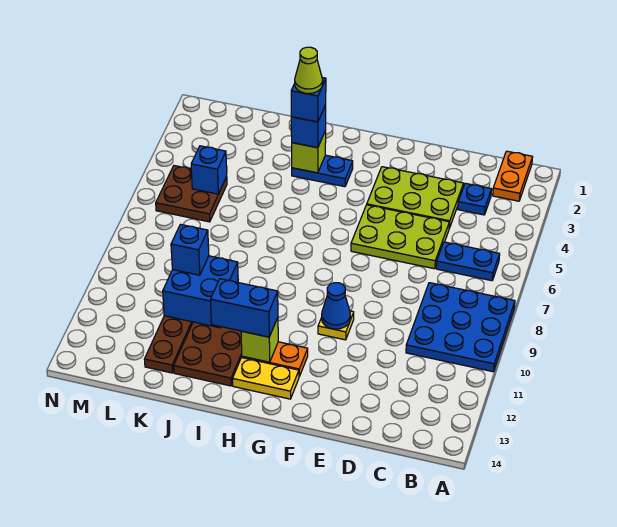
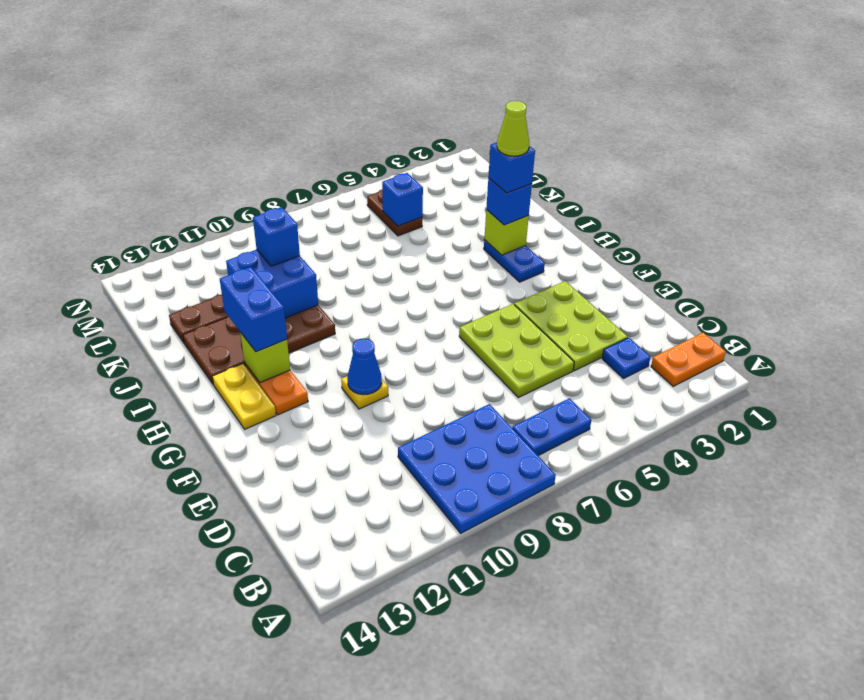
blue 1x2 plate [436,242,500,281] -> blue 1x2 plate turned to [512,398,591,456]
brown 2x2 plate [156,166,227,222] -> brown 1x2 plate [367,190,422,236]

